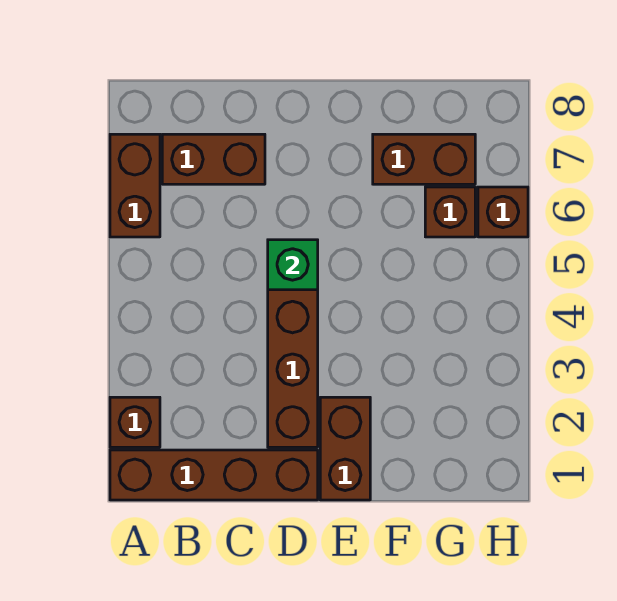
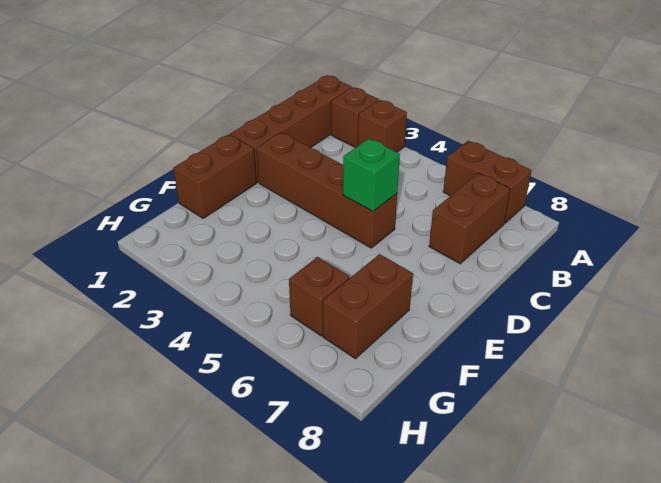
brown 1x2 brick [320,397,370,500] -> brown 1x2 brick turned to [174,134,256,218]
brown 1x1 brick [478,187,528,237] -> brown 1x1 brick moved to [358,100,407,152]

